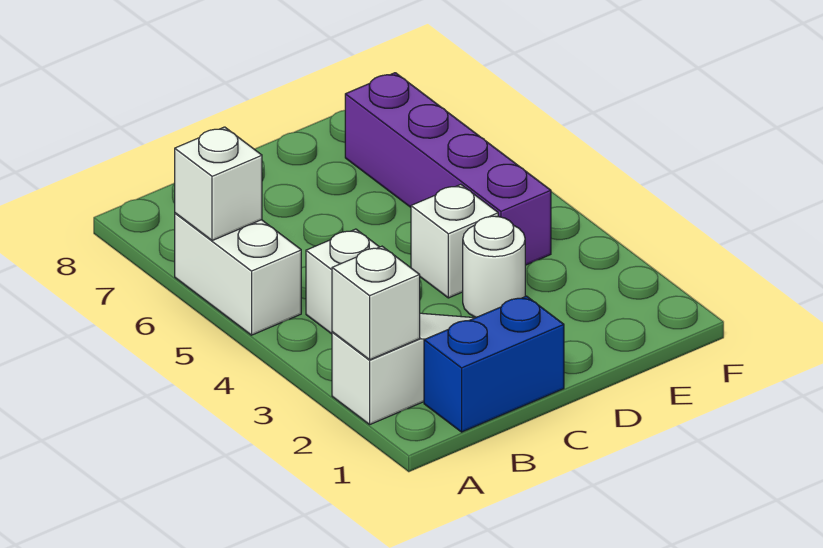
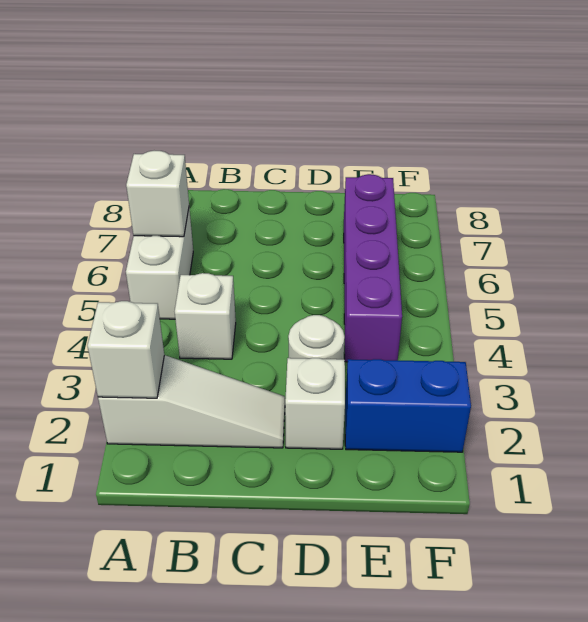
blue 1x2 brick [424,296,564,432] -> blue 1x2 brick moved to [345,359,471,452]
white 1x1 brick [411,184,498,298] -> white 1x1 brick moved to [285,358,345,449]

